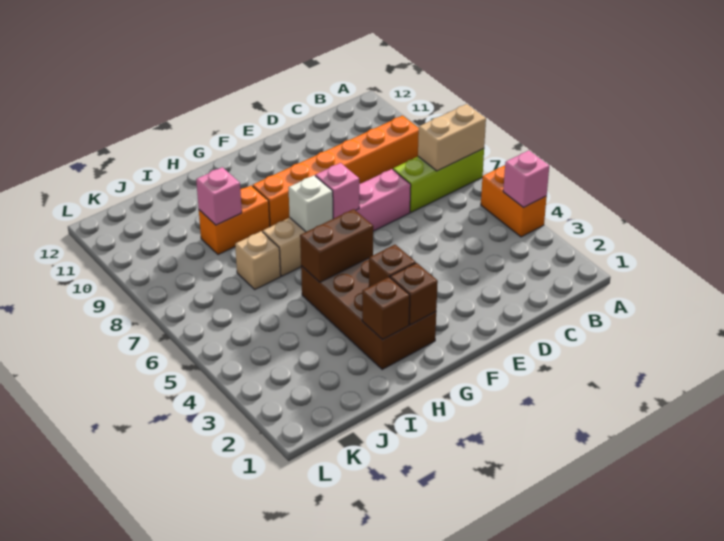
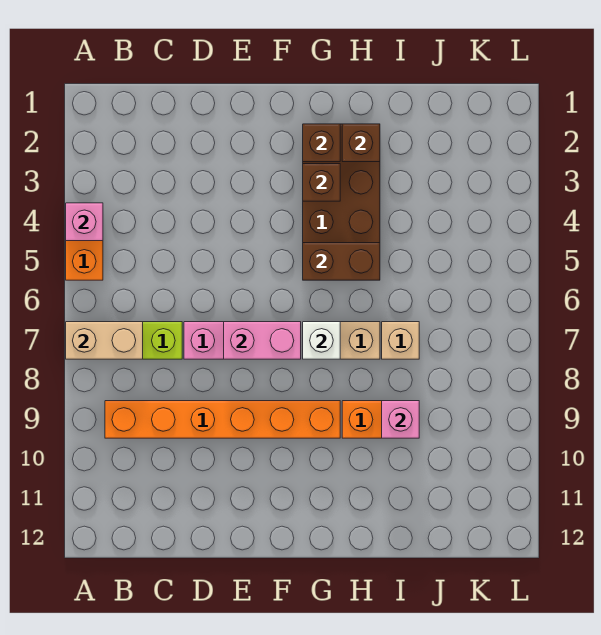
pink 1x1 brick [315,163,359,219] -> pink 1x2 brick [224,322,301,359]

